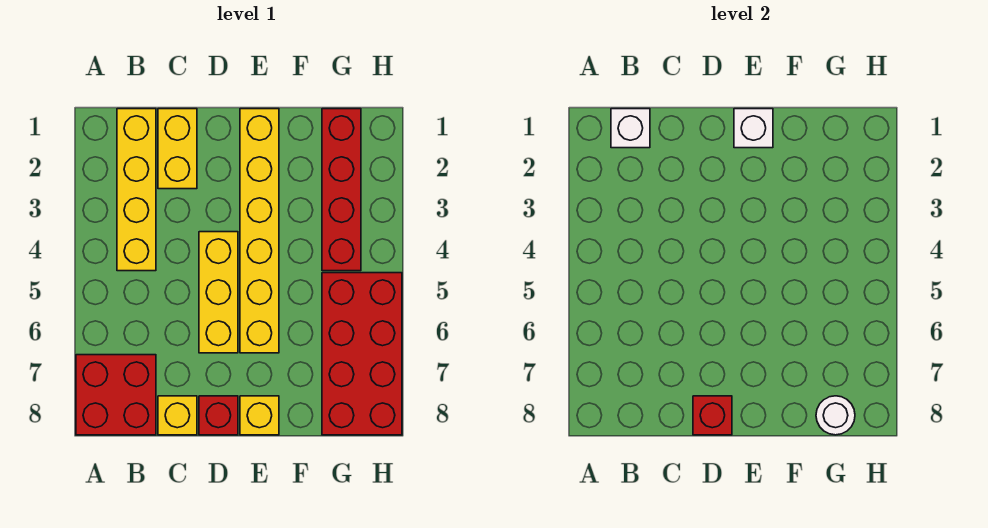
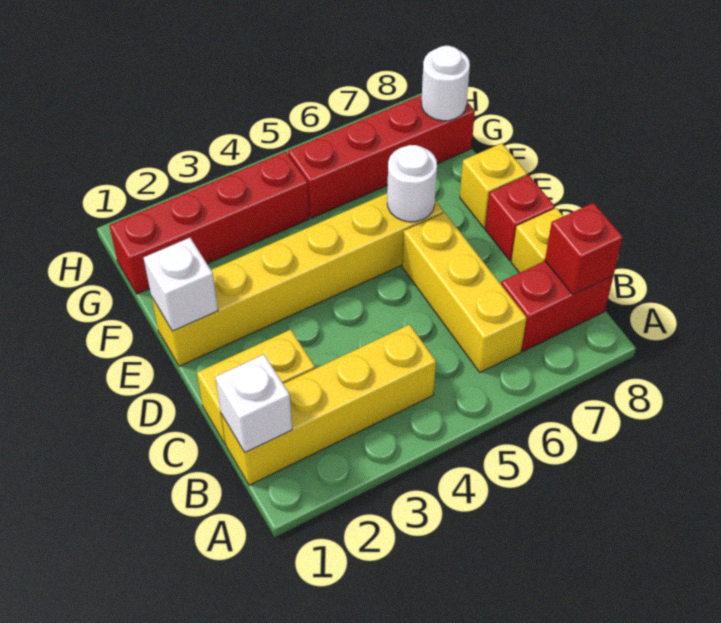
red 2x2 brick [76,355,156,435] -> red 1x2 brick [501,261,613,351]
yellow 1x3 brick [199,232,238,353] -> yellow 1x3 brick turned to [402,213,527,372]
red 1x1 brick [693,396,732,435] -> red 1x1 brick moved to [545,203,623,295]
none -> white 1x1 round brick [387,145,437,222]
red 2x4 brick [322,273,402,435] -> red 1x4 brick [288,95,475,218]

